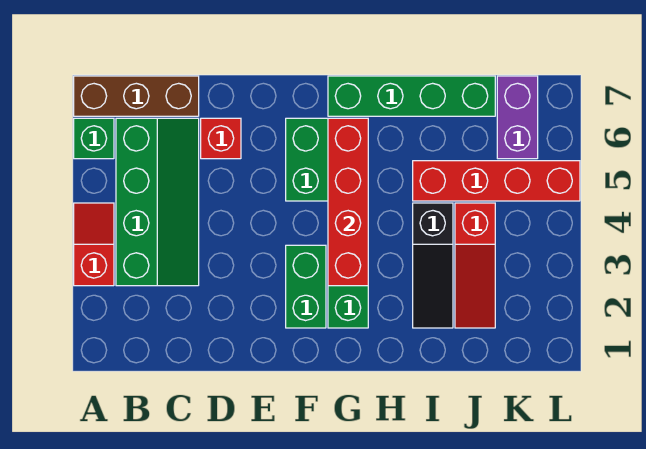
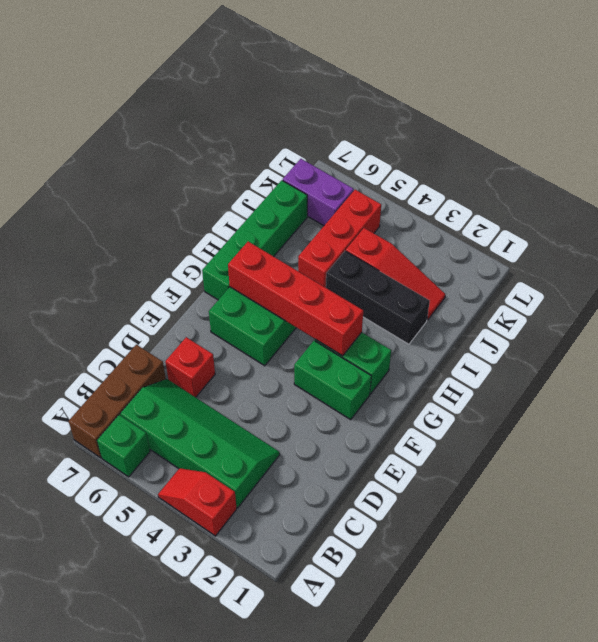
black 1x3 slope [413,203,453,328] -> black 1x3 brick [326,251,430,344]
red 1x4 brick [413,161,580,201] -> red 1x3 brick [298,190,381,288]

